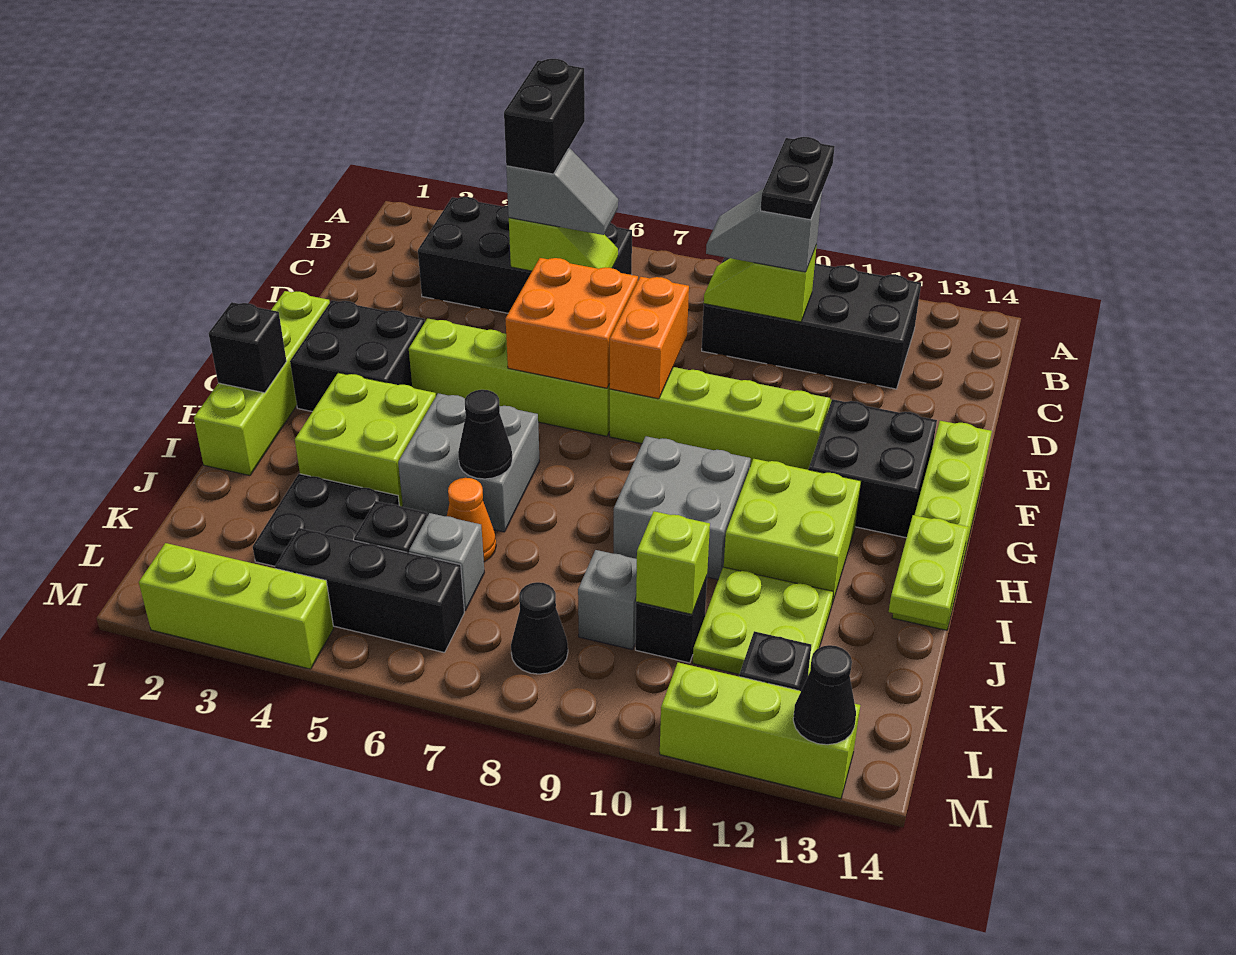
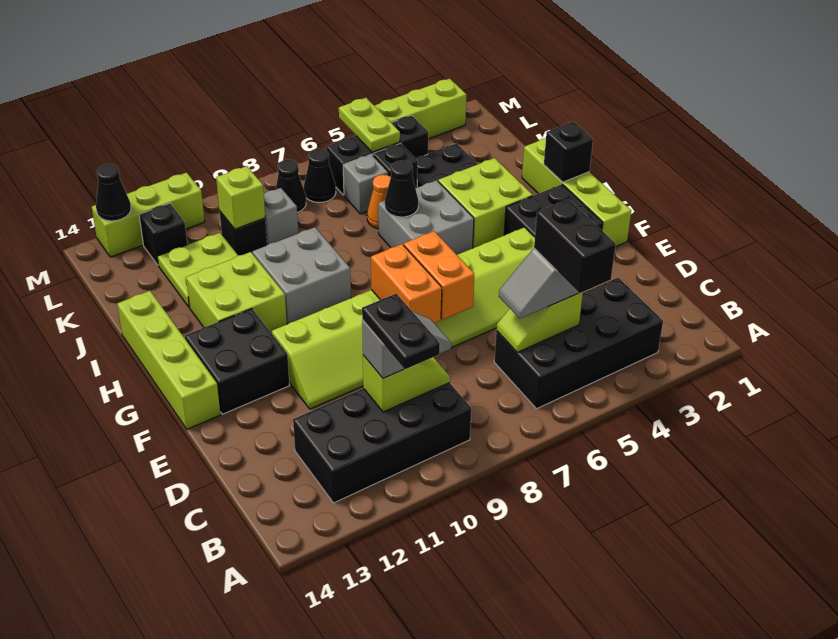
orange 2x2 brick [505,258,638,388] -> orange 1x2 brick [404,231,474,320]
lime 1x2 plate [889,515,969,625] -> lime 1x2 plate moved to [339,98,400,152]
none -> black 1x1 cone [304,149,336,203]

